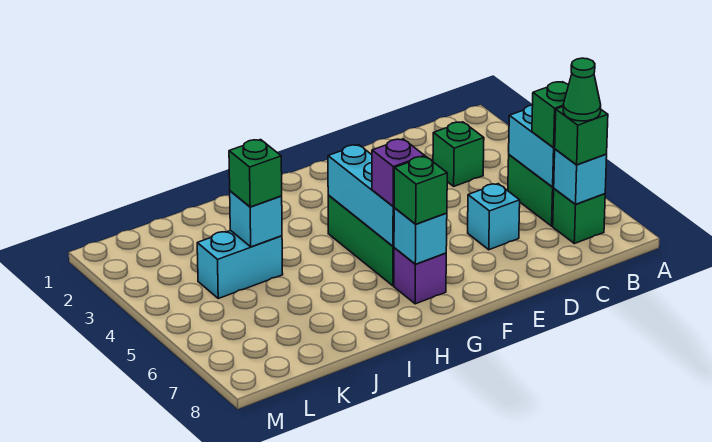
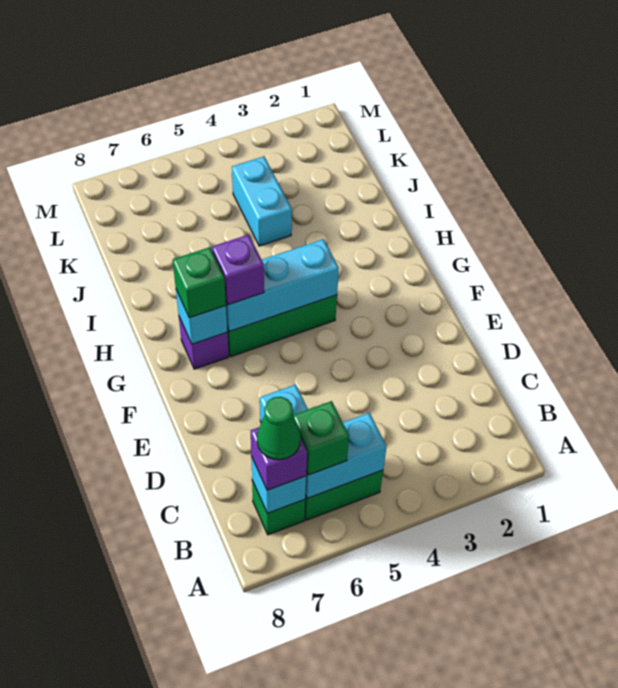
green 1x1 brick [555,107,608,165] -> purple 1x1 brick [251,427,307,490]
green 1x1 brick [433,122,484,186] -> none
cyan 1x1 brick [230,191,282,247] -> none
green 1x1 brick [229,140,282,207] -> none

